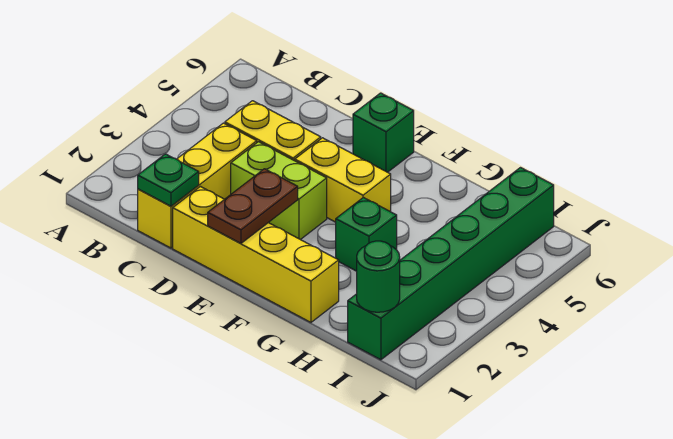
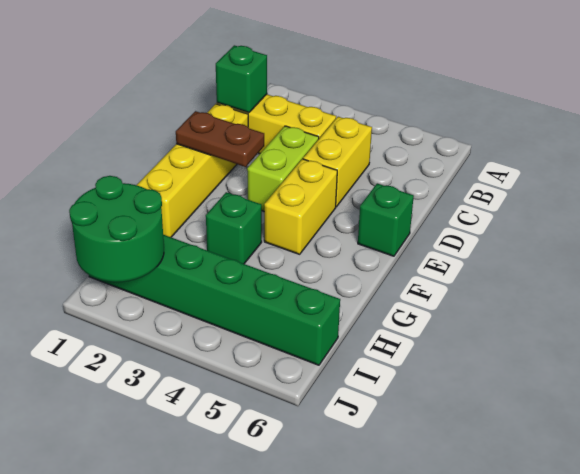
green 1x1 plate [138,154,199,206] -> green 1x1 brick [216,45,267,113]
green 1x1 round brick [357,241,400,312] -> green 2x2 round brick [69,176,164,282]

